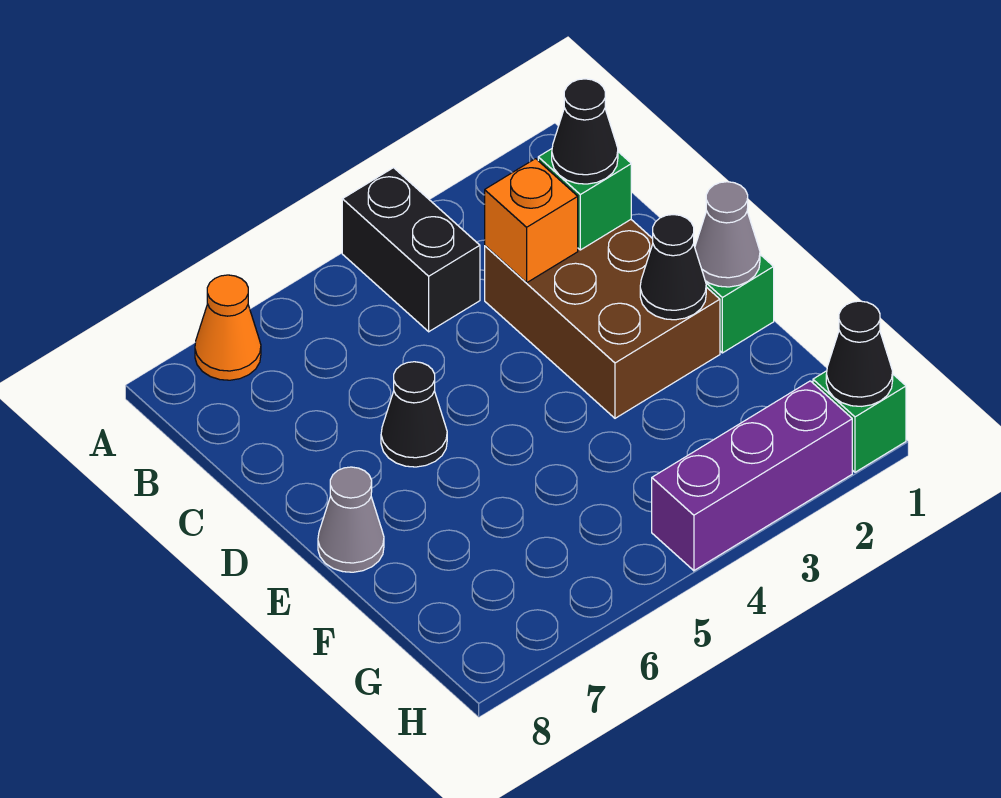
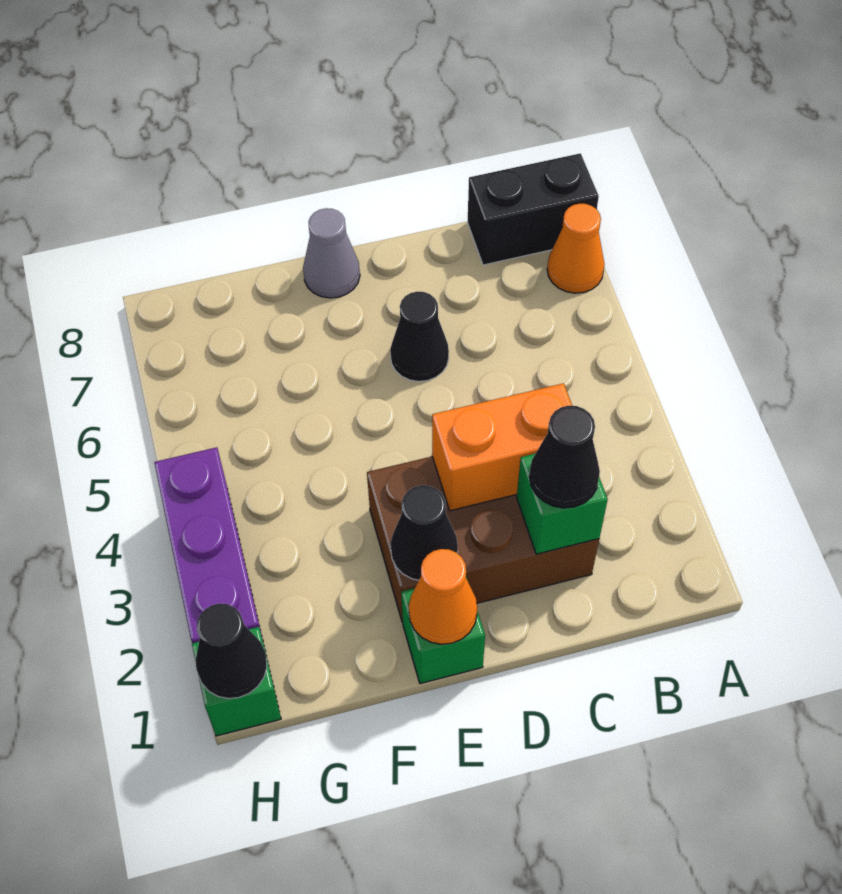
black 1x2 brick [342,168,480,332] -> black 1x2 brick moved to [468,153,599,265]
orange 1x1 brick [485,159,578,283] -> orange 1x2 brick [432,383,572,511]
grey 1x1 cone [695,182,760,287] -> orange 1x1 cone [409,549,477,644]

